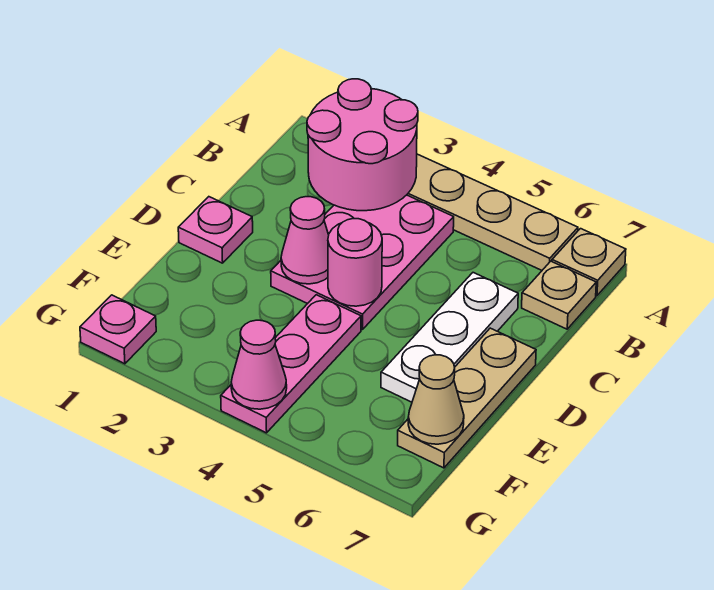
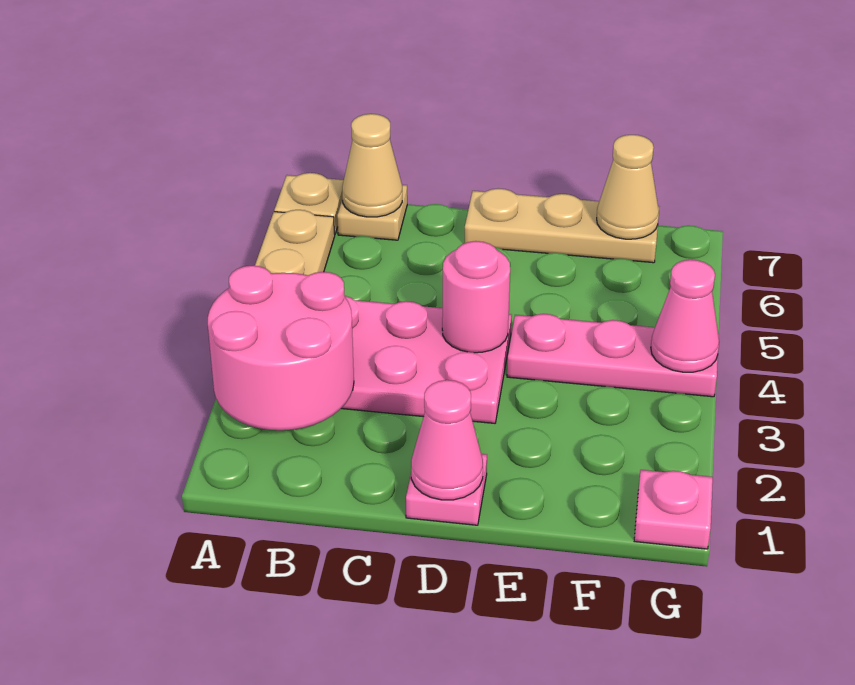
none -> tan 1x1 cone [342,114,402,217]
white 1x3 plate [381,273,518,402] -> none
pink 1x1 cone [281,197,329,284] -> pink 1x1 cone moved to [411,380,483,500]

